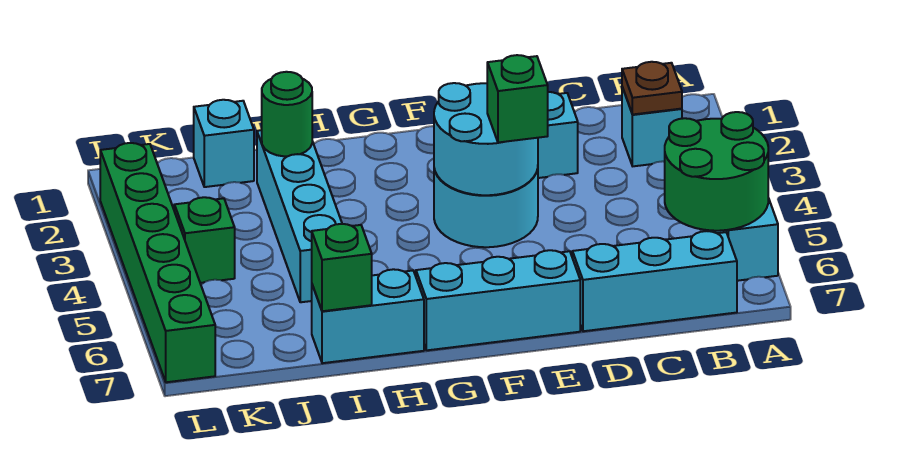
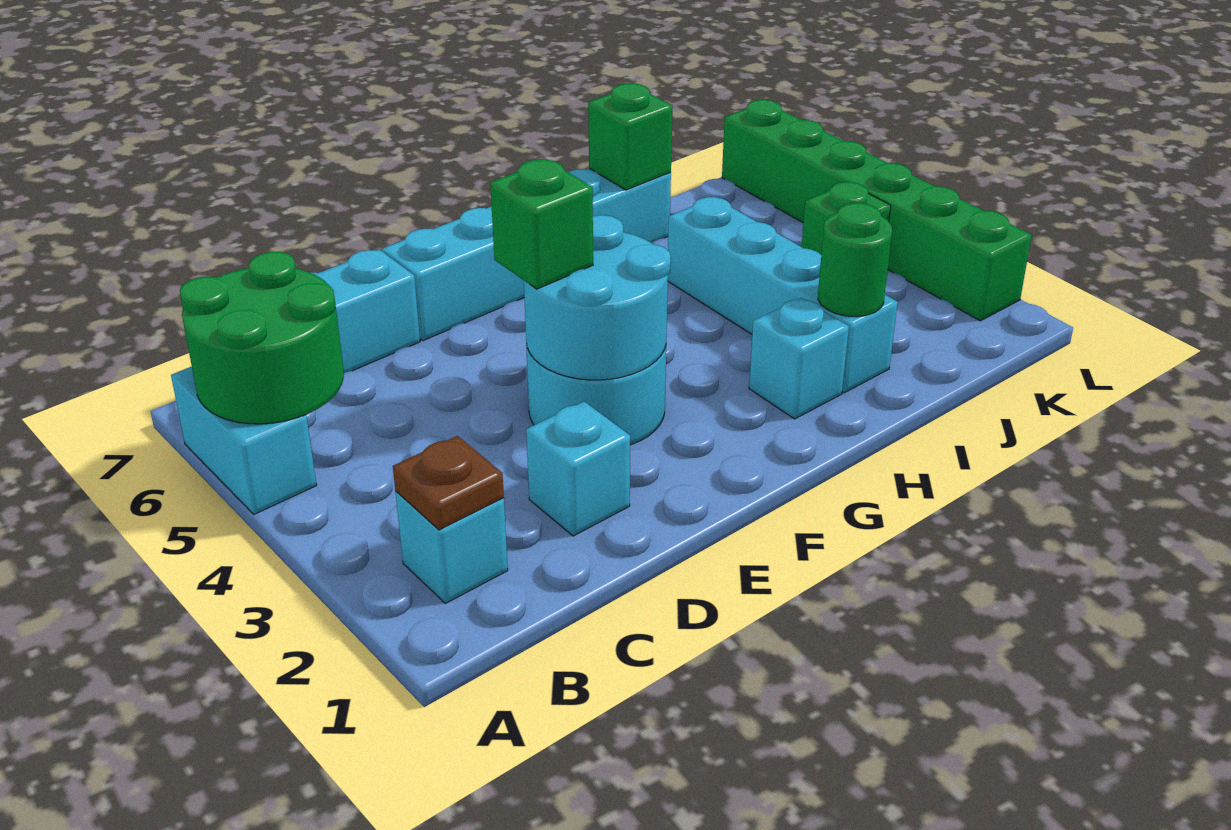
cyan 1x1 brick [194,100,254,187] -> cyan 1x1 brick moved to [749,298,849,419]

